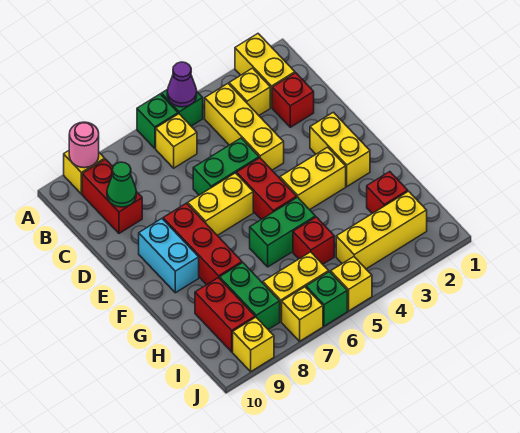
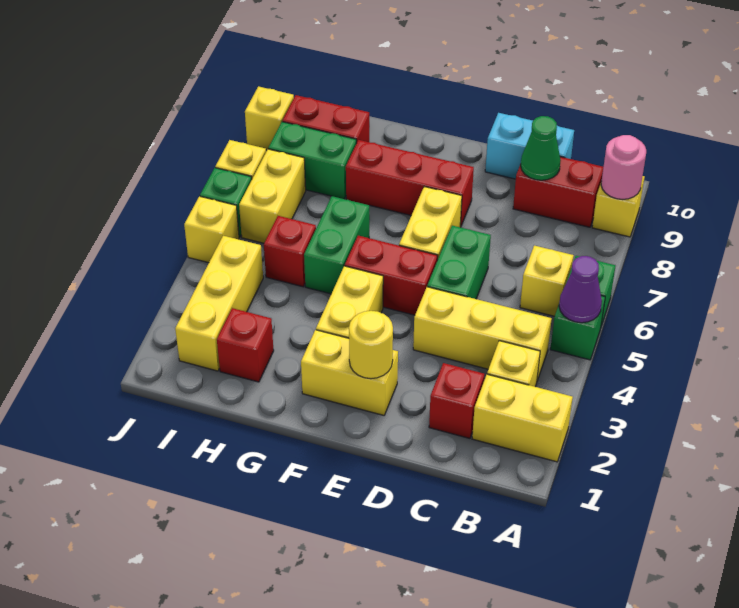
none -> yellow 1x1 round brick [349,311,393,379]
cyan 1x2 brick [139,219,199,293] -> cyan 1x2 brick moved to [485,113,574,179]

